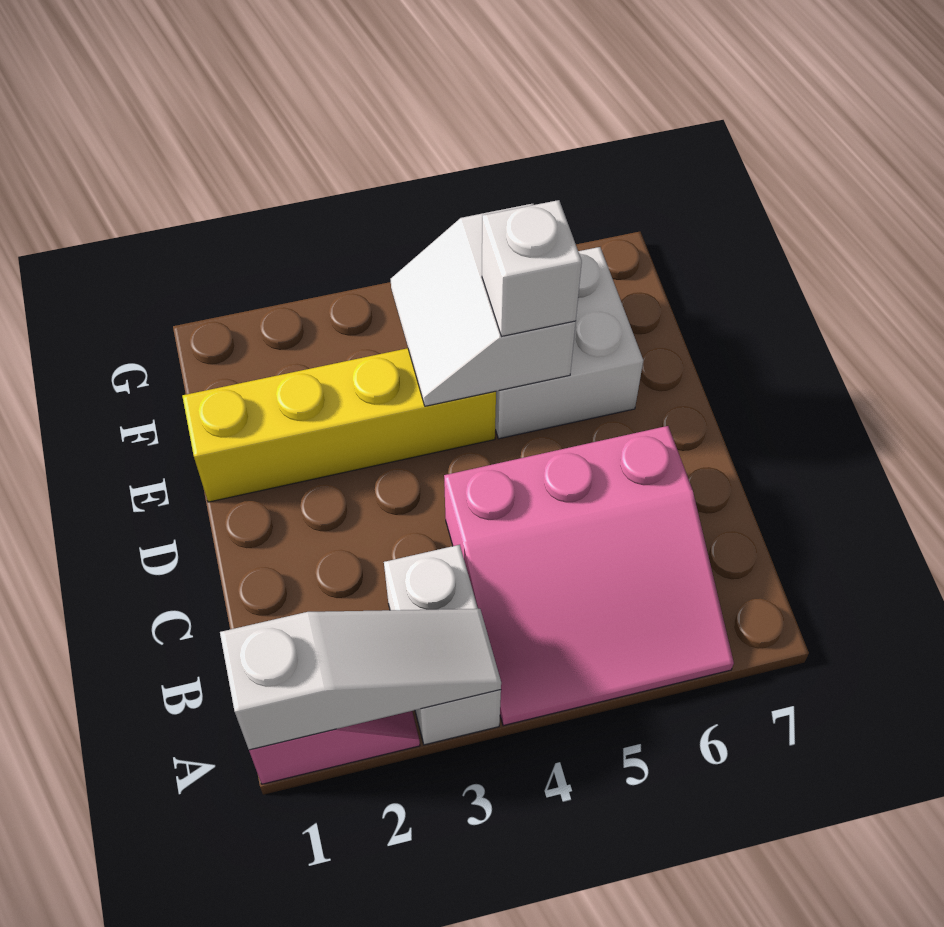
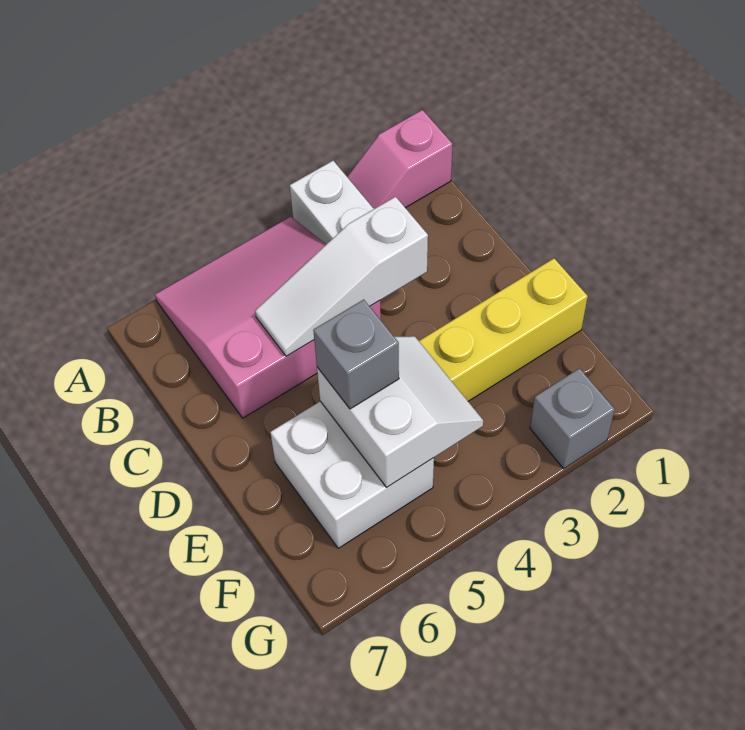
white 1x3 slope [220,609,501,750] -> white 1x3 slope moved to [255,197,428,356]
white 1x1 brick [482,200,582,336] -> grey 1x1 brick [313,300,399,409]
none -> grey 1x1 brick [530,368,615,469]

